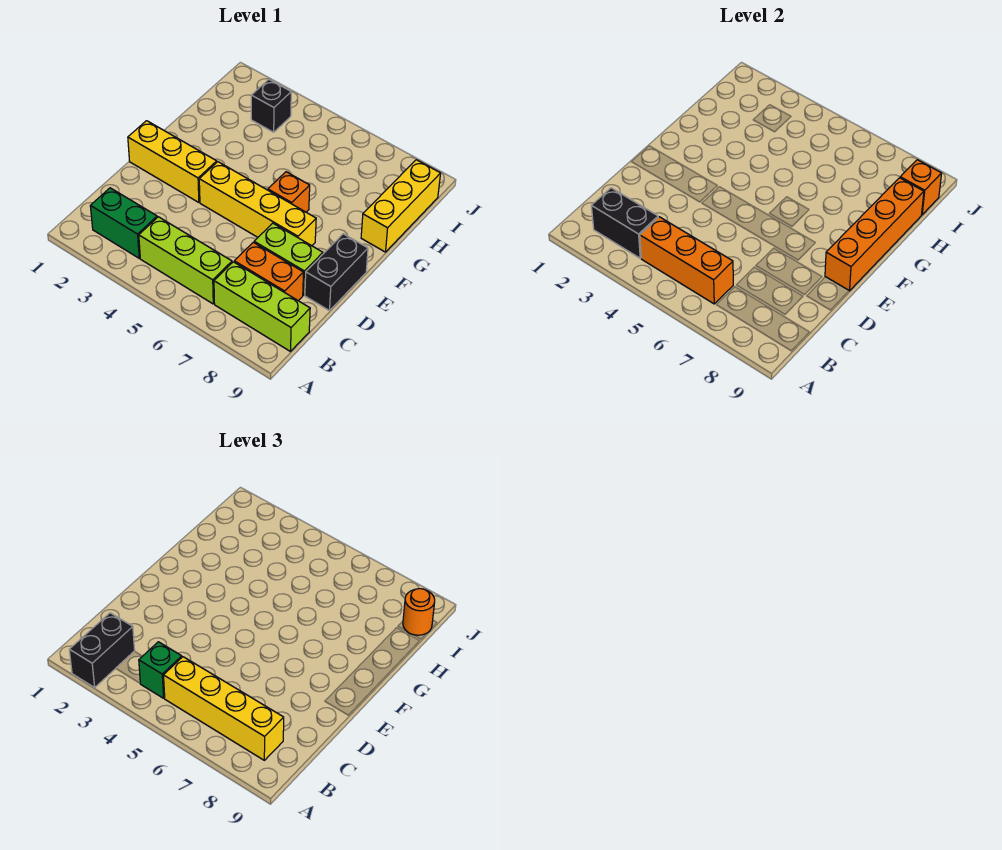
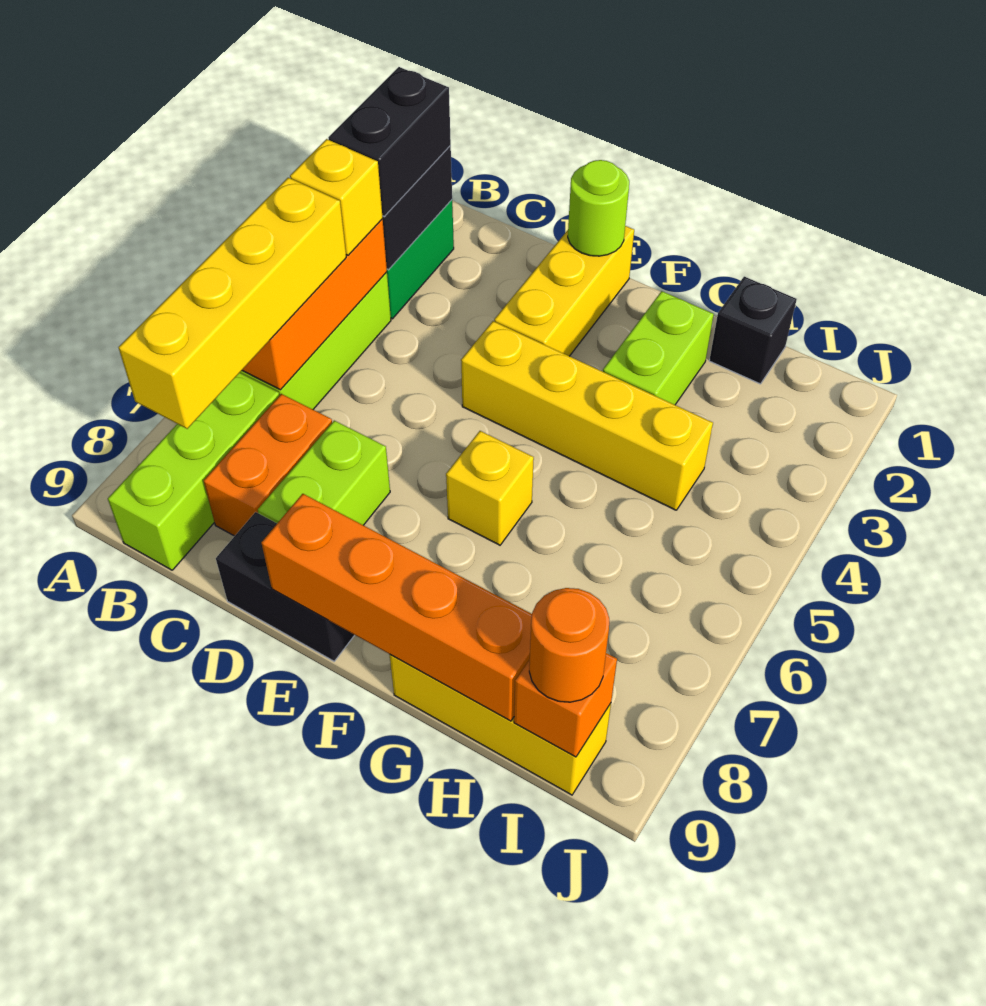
black 1x2 brick [69,613,135,688] -> black 1x2 brick turned to [328,67,451,216]
green 1x1 brick [139,642,182,698] -> yellow 1x1 brick [290,139,383,255]
none -> lime 1x1 round brick [568,160,629,256]
yellow 1x4 brick [199,162,316,246] -> yellow 1x4 brick turned to [461,321,713,510]
orange 1x1 brick [268,172,310,212] -> yellow 1x1 brick [446,431,534,545]
none -> lime 1x2 brick [603,291,714,405]
black 1x1 brick [251,80,291,132] -> black 1x1 brick moved to [709,277,797,384]

